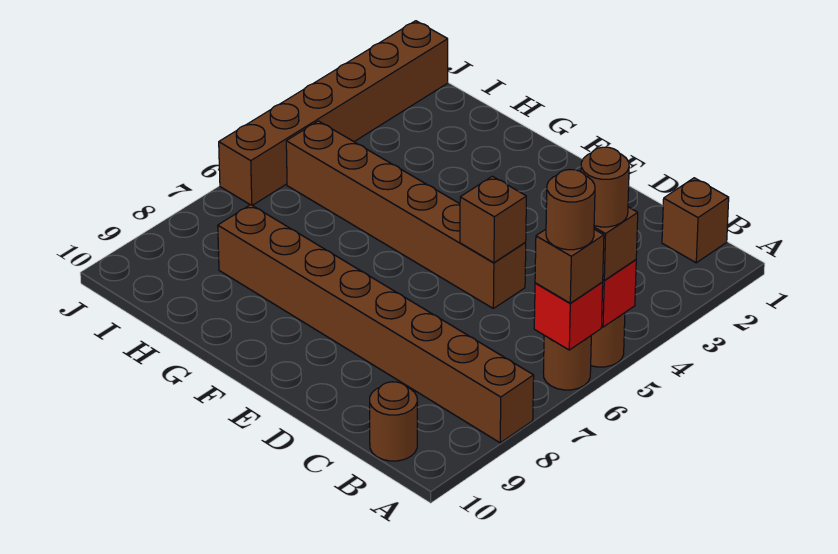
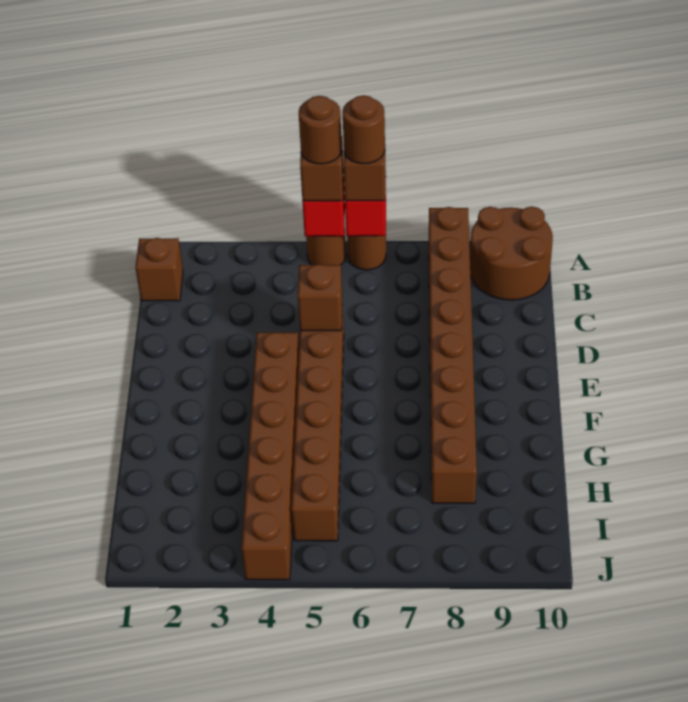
brown 1x1 round brick [370,382,417,461] -> brown 2x2 round brick [470,207,553,300]
brown 1x6 brick [219,21,448,205] -> brown 1x6 brick turned to [242,332,299,580]

